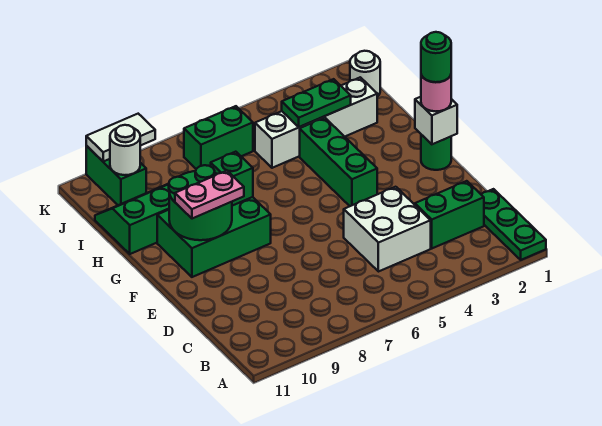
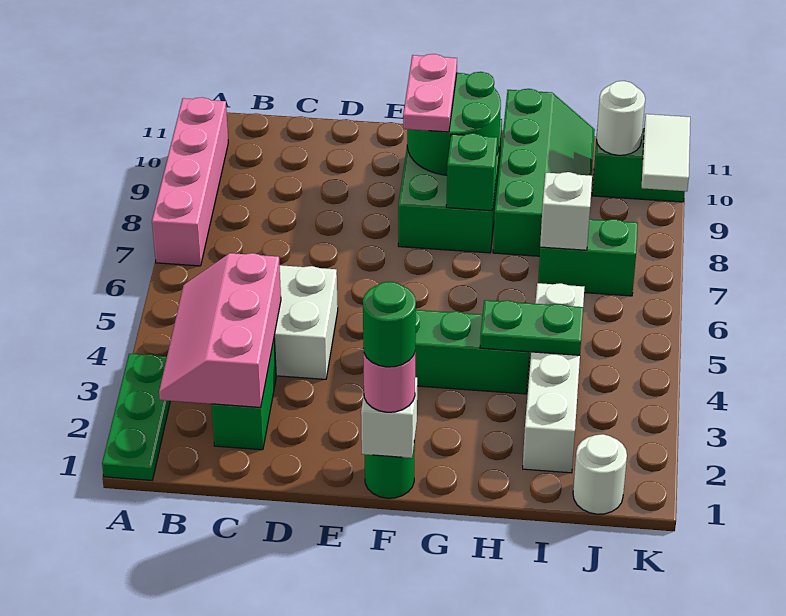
green 1x3 plate [481,189,546,260] -> green 1x3 plate turned to [102,354,170,480]
none -> pink 1x4 brick [152,97,228,266]
none -> pink 2x3 slope [159,253,281,407]
green 1x2 plate [282,79,351,127] -> green 1x2 plate turned to [480,300,583,355]
none -> white 1x1 brick [540,172,592,250]
green 1x2 brick [184,106,253,169] -> green 1x2 brick turned to [538,219,638,296]

